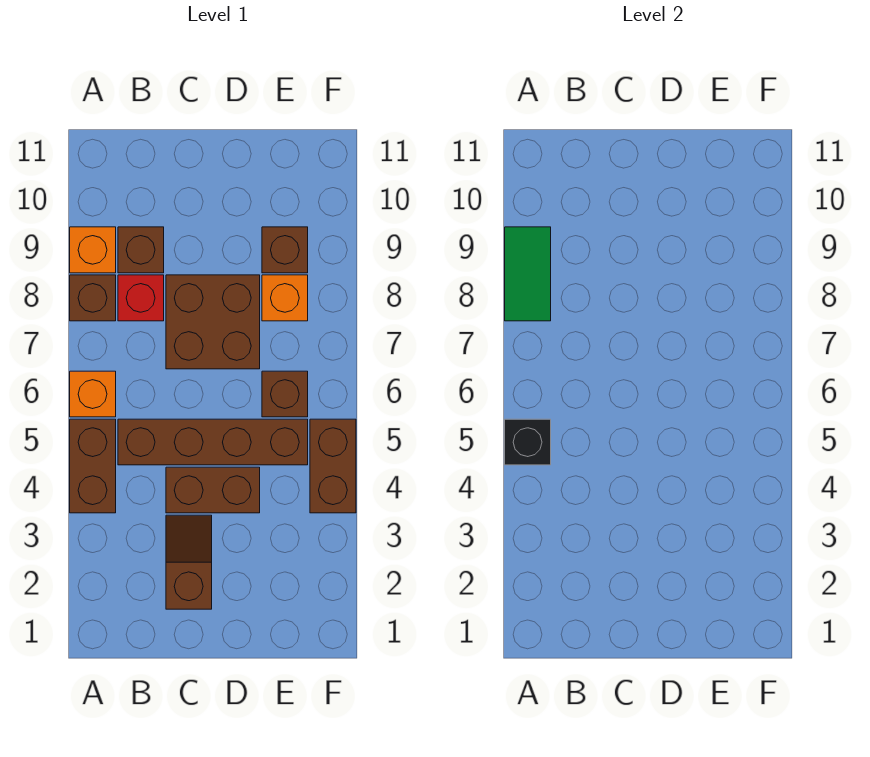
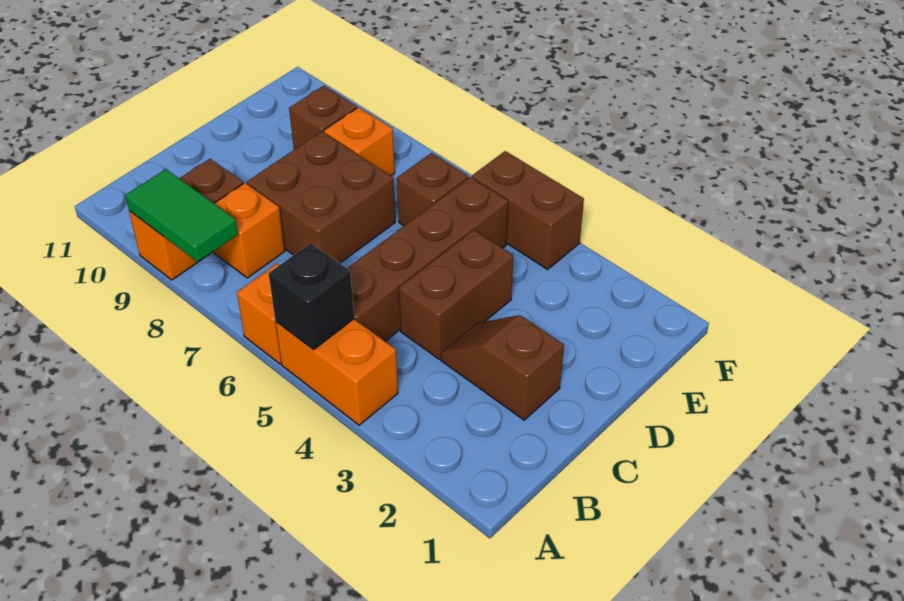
brown 1x2 brick [70,419,116,513] -> orange 1x2 brick [276,319,398,425]
brown 1x1 brick [70,275,116,321] -> none
red 1x1 brick [118,275,164,321] -> orange 1x1 brick [214,183,285,278]

